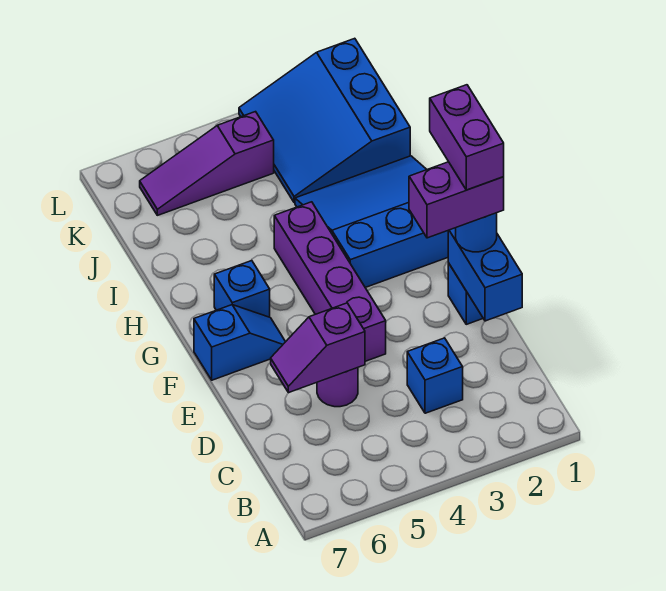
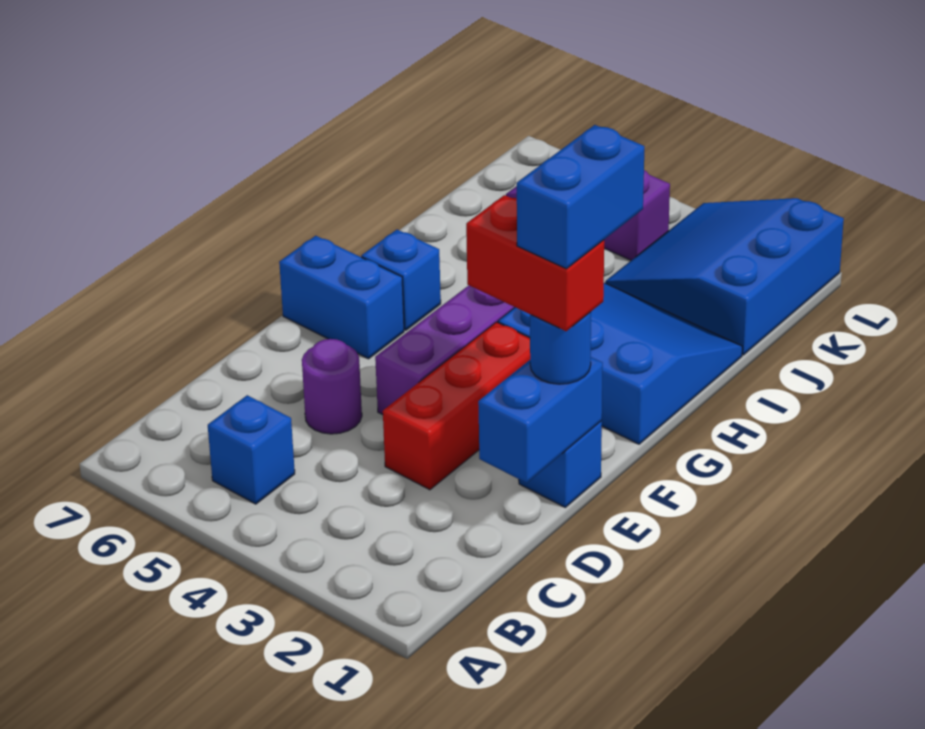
blue 1x1 brick [407,338,463,413] -> blue 1x1 brick moved to [208,395,295,504]
none -> red 1x3 brick [383,322,530,490]
purple 1x2 slope [271,303,365,393] -> none
purple 1x2 brick [409,162,504,238] -> red 1x2 brick [466,195,604,331]
purple 1x2 brick [430,85,504,190] -> blue 1x2 brick [517,125,644,269]
blue 1x2 slope [194,305,285,380] -> blue 1x2 brick [279,236,404,359]

